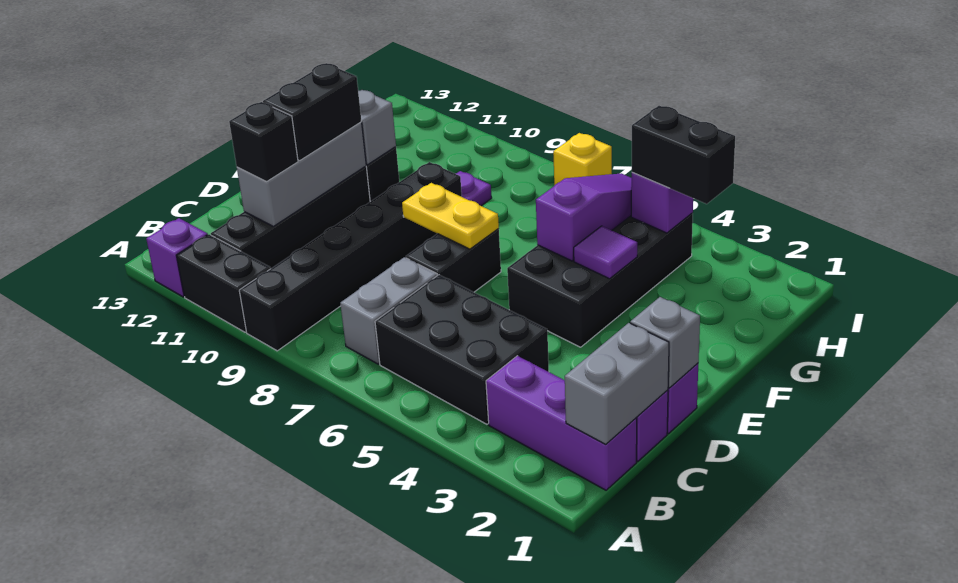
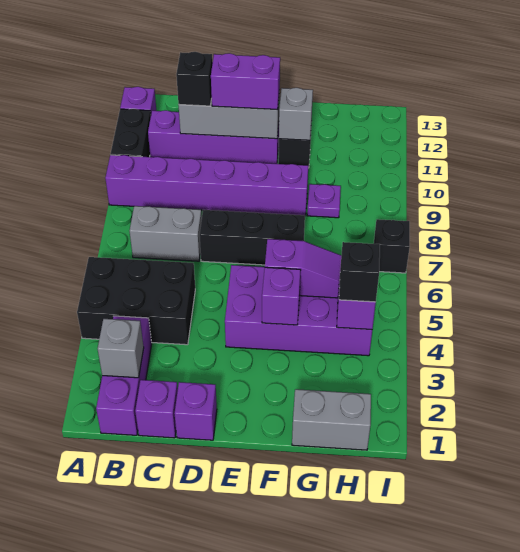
black 1x6 brick [239,162,462,351] -> purple 1x6 brick [105,155,308,216]
grey 1x2 brick [565,323,669,444] -> grey 1x2 brick moved to [292,389,371,450]
black 2x3 brick [375,275,549,424] -> black 2x3 brick turned to [77,257,195,345]
black 1x4 brick [211,166,370,268] -> purple 1x4 brick [148,110,279,164]
grey 1x1 brick [630,297,700,388] -> grey 1x1 brick moved to [98,319,144,378]
black 1x2 brick [406,229,501,292] -> black 1x3 brick [199,210,305,265]
black 1x2 brick [263,63,362,161] -> purple 1x2 brick [211,53,280,110]
black 2x4 brick [507,213,693,347] -> purple 2x4 brick [225,265,372,356]
yellow 1x2 plate [402,183,499,249] -> none
purple 1x1 tile [574,226,637,279] -> purple 1x1 brick [262,267,300,325]
black 1x2 brick [632,106,735,204] -> black 1x1 brick [339,242,380,302]
yellow 1x1 brick [553,133,612,185] -> black 1x1 brick [374,219,410,273]

